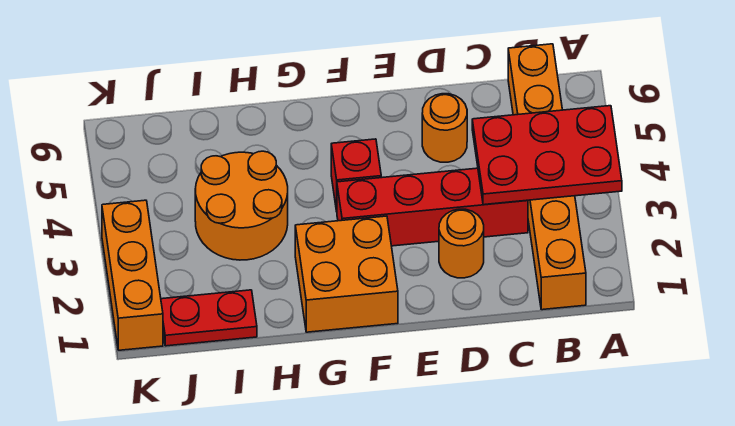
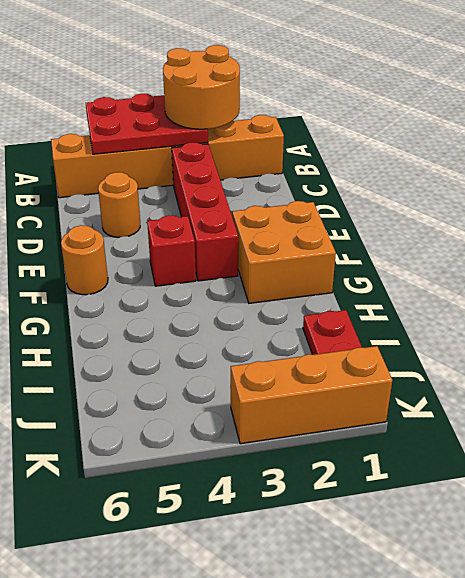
red 2x3 plate [472,106,622,205] -> red 2x3 plate turned to [86,94,208,154]
orange 1x1 round brick [439,209,484,278] -> orange 1x1 round brick moved to [61,225,108,295]
orange 2x2 round brick [195,151,288,260] -> orange 2x2 round brick moved to [163,45,240,129]

